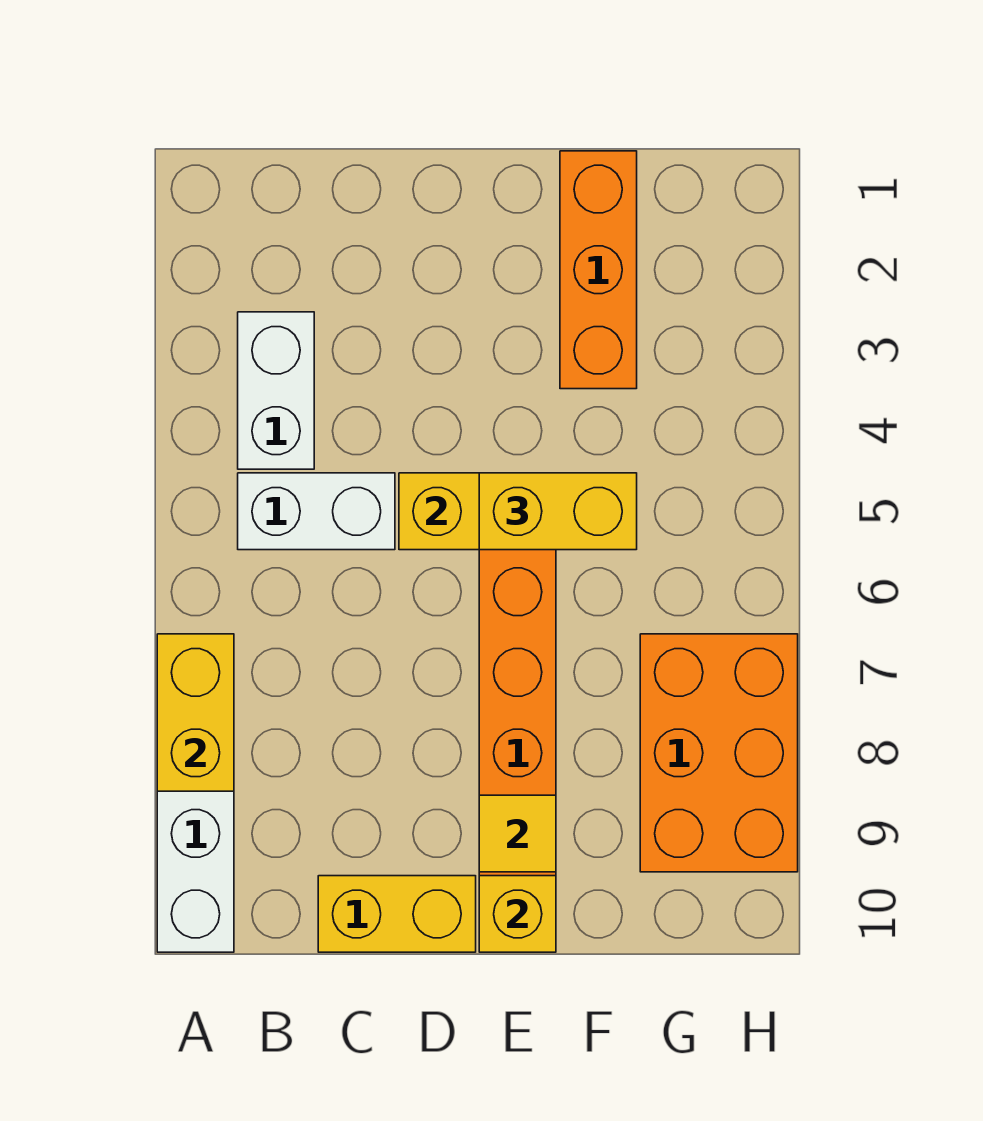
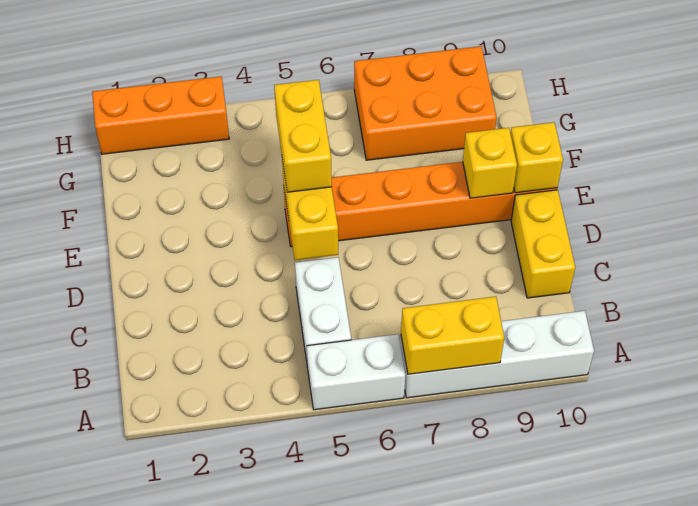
white 1x2 brick [238,312,314,469] -> white 1x2 brick moved to [307,334,405,410]
yellow 1x1 tile [479,795,556,872] -> yellow 1x1 brick [463,128,517,198]
orange 1x3 brick [560,151,637,389] -> orange 1x3 brick moved to [92,76,229,154]

